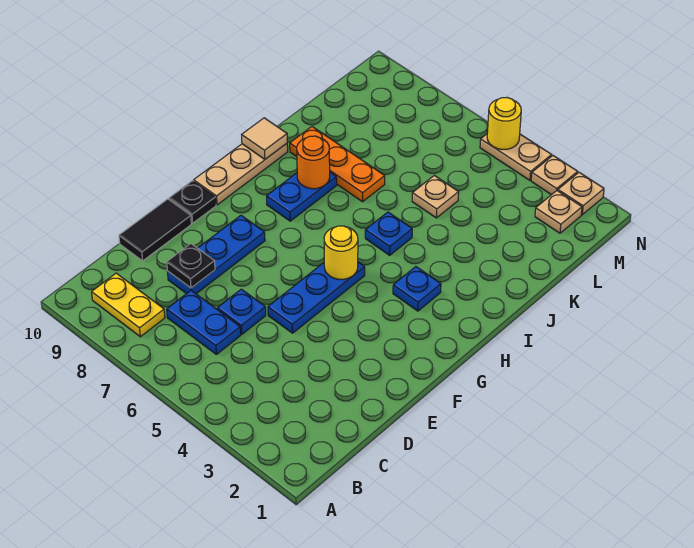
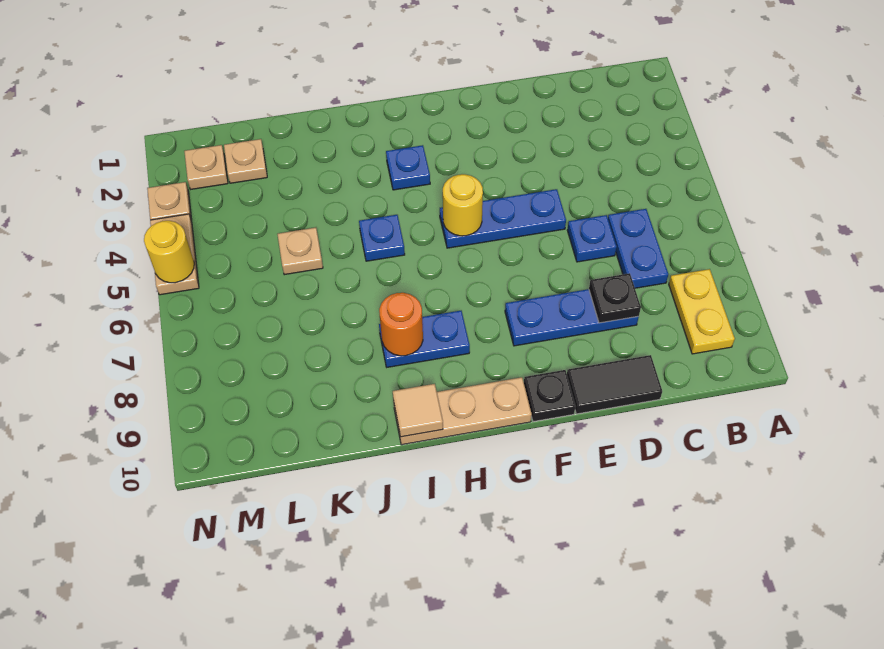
orange 1x3 plate [290,127,385,202] -> none
tan 1x1 plate [558,172,604,215] -> tan 1x1 plate moved to [224,139,267,183]

